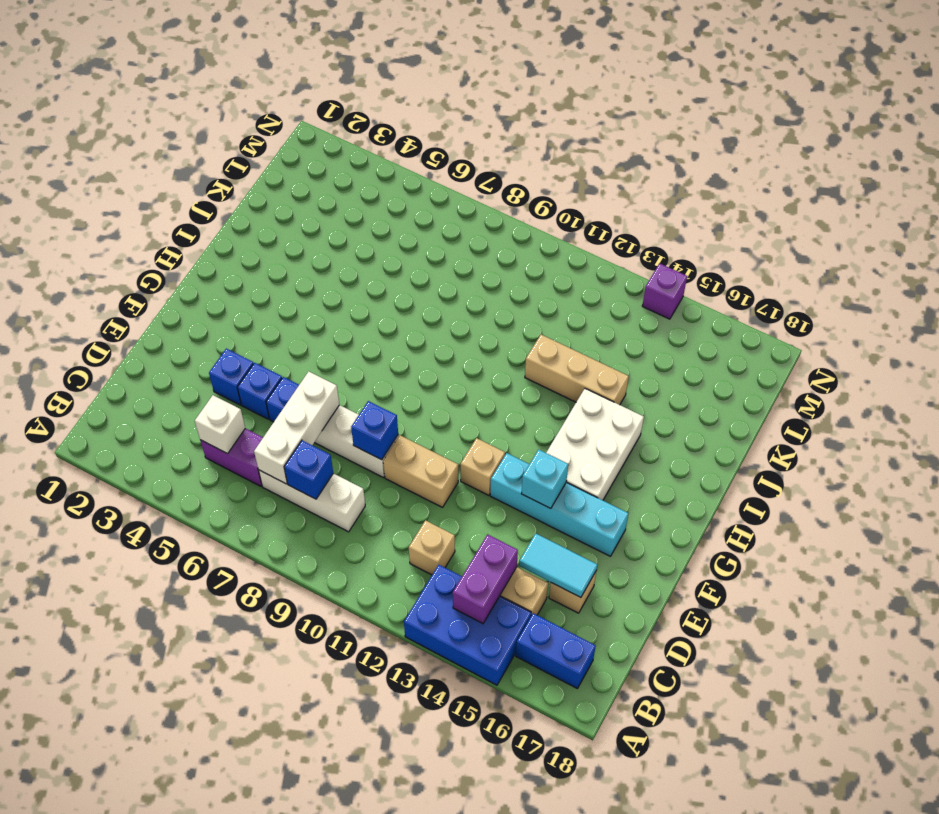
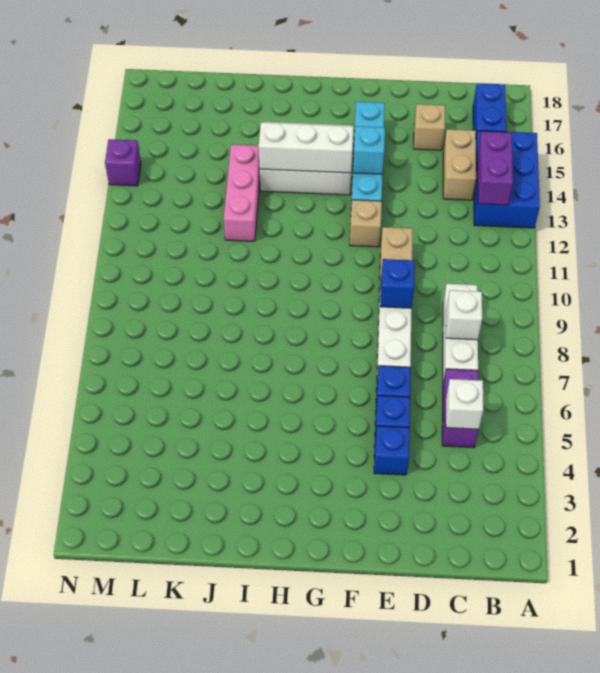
purple 1x2 brick [453,535,518,624] -> purple 1x2 brick turned to [478,132,513,205]
white 1x3 brick [254,372,339,484] -> white 1x3 brick moved to [259,122,354,173]
blue 1x1 brick [284,440,333,499] -> white 1x1 brick [446,290,482,340]
tan 1x1 brick [409,520,455,575] -> none
cyan 1x2 tile [519,534,597,597] -> none
tan 1x3 brick [525,335,629,405] -> pink 1x3 brick [224,144,260,241]

